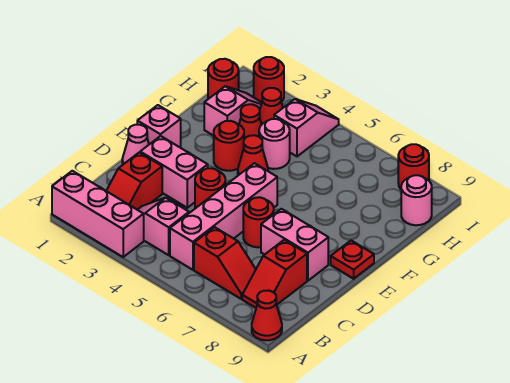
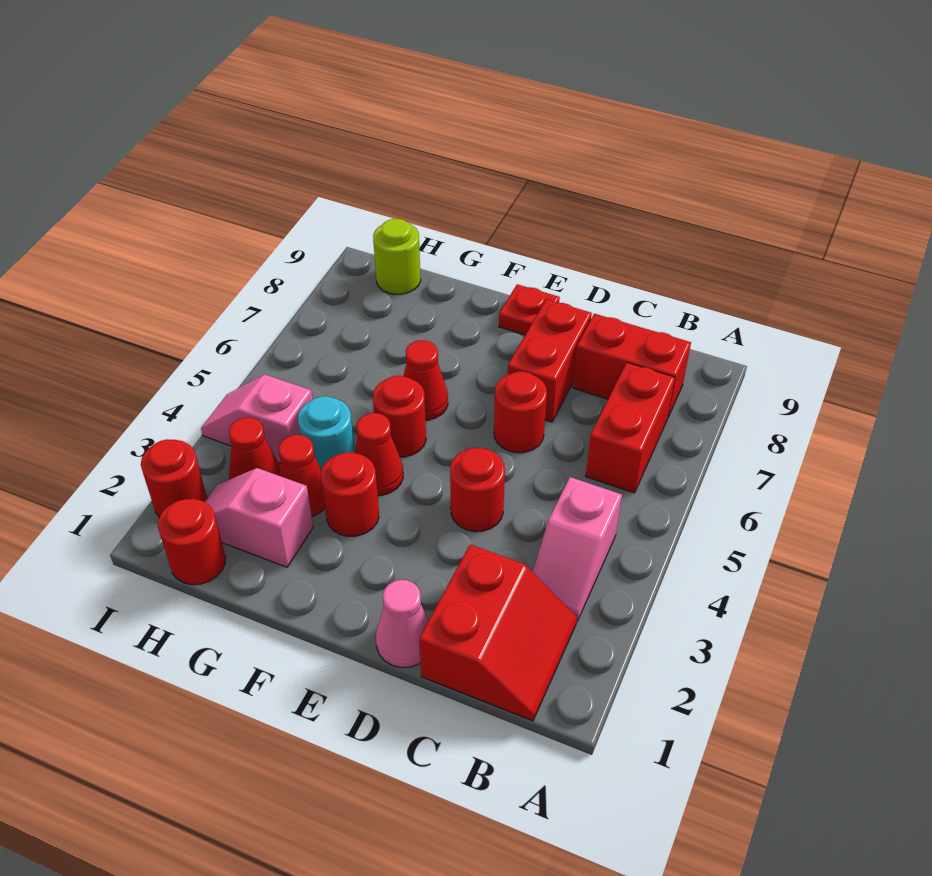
pink 1x3 brick [52,171,144,257] -> none
red 1x1 cone [252,290,282,340] -> red 1x1 cone moved to [404,340,448,420]
red 1x2 slope [106,152,162,210] -> red 2x2 slope [419,545,577,721]
pink 1x4 brick [170,163,277,270] -> none
red 1x2 slope [194,227,256,299] -> red 1x2 brick [586,362,675,493]
red 1x2 slope [242,240,307,308] -> red 1x2 brick [573,314,691,417]
pink 1x2 brick [140,136,208,208] -> none
pink 1x2 brick [261,209,328,281] -> red 1x2 brick [508,299,592,422]
pink 1x1 brick [137,105,181,147] -> none
pink 1x1 round brick [259,119,290,169] -> cyan 1x1 round brick [298,396,355,470]
pink 1x1 round brick [401,175,432,225] -> lime 1x1 round brick [373,219,421,294]
red 1x1 round brick [398,144,429,189] -> red 1x1 round brick moved to [373,376,426,457]

